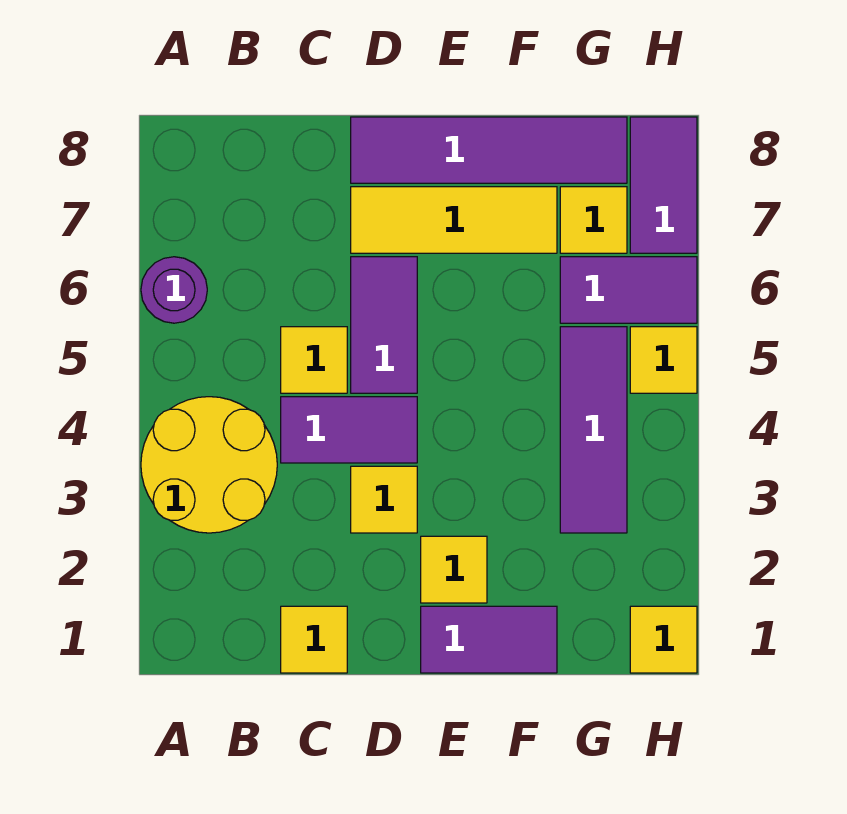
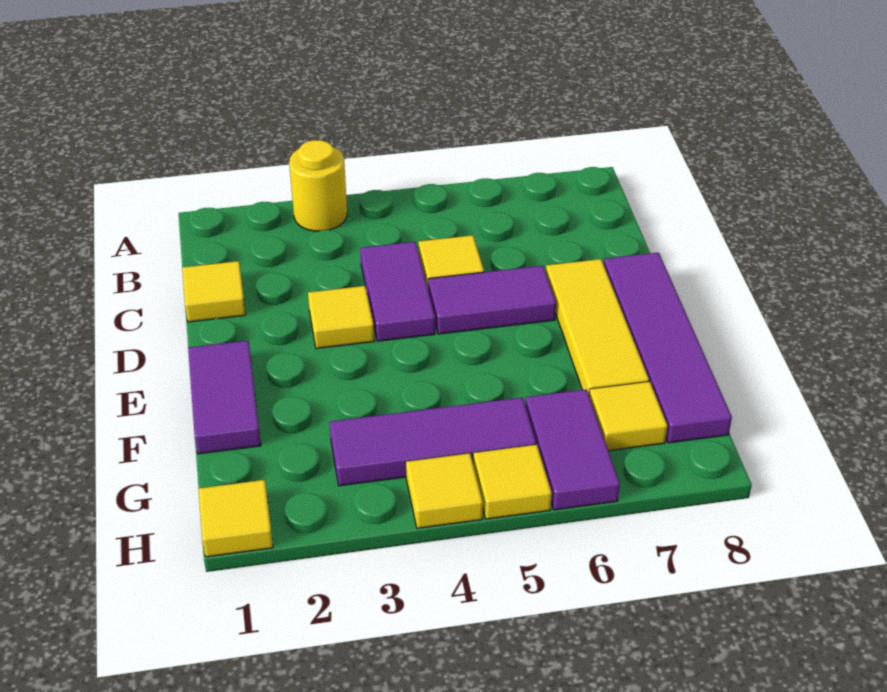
yellow 2x2 round brick [141,397,277,533] -> yellow 1x1 round brick [289,140,347,231]
purple 1x1 round brick [141,257,207,323] -> none
yellow 1x1 tile [421,536,487,603] -> yellow 1x1 tile moved to [406,453,483,528]
purple 1x2 tile [630,117,697,253] -> none

